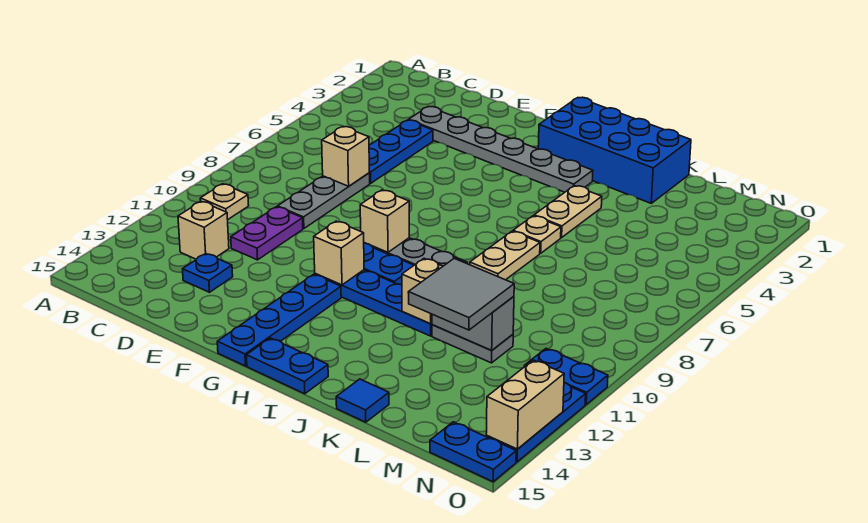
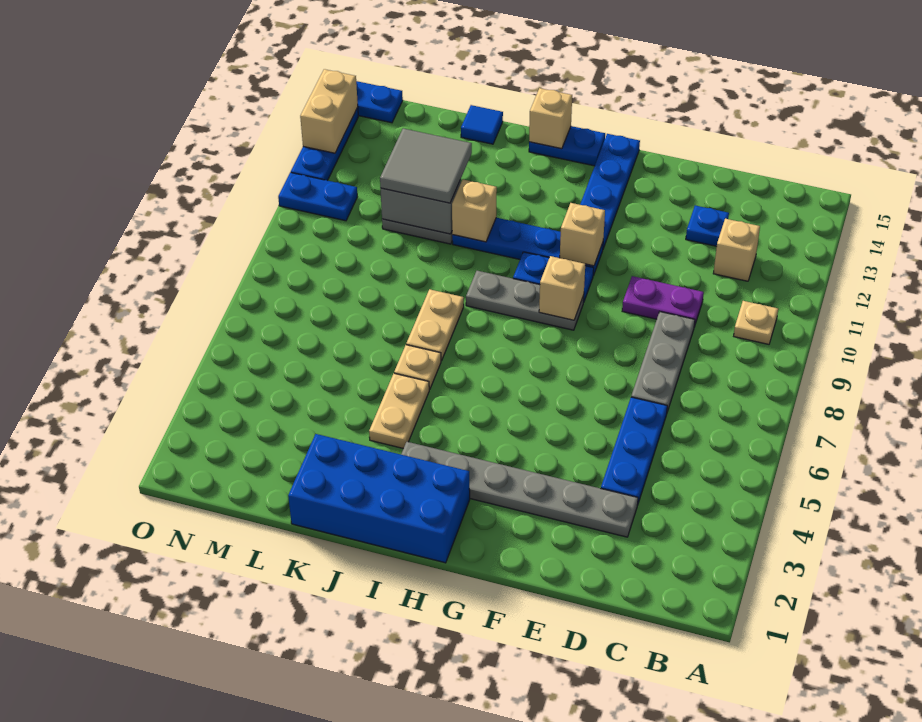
tan 1x1 brick [322,127,369,186] -> tan 1x1 brick moved to [529,88,572,149]
purple 1x2 plate [231,207,303,260] -> purple 1x2 plate turned to [622,276,704,327]

